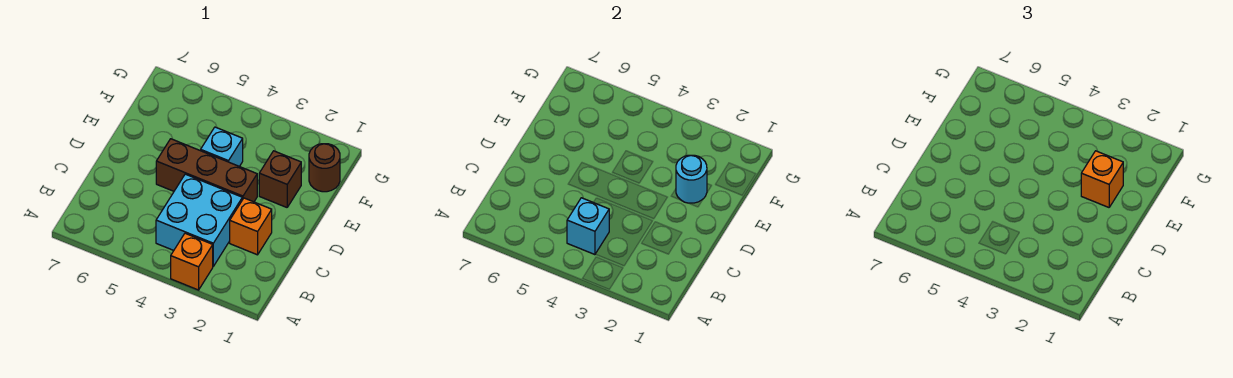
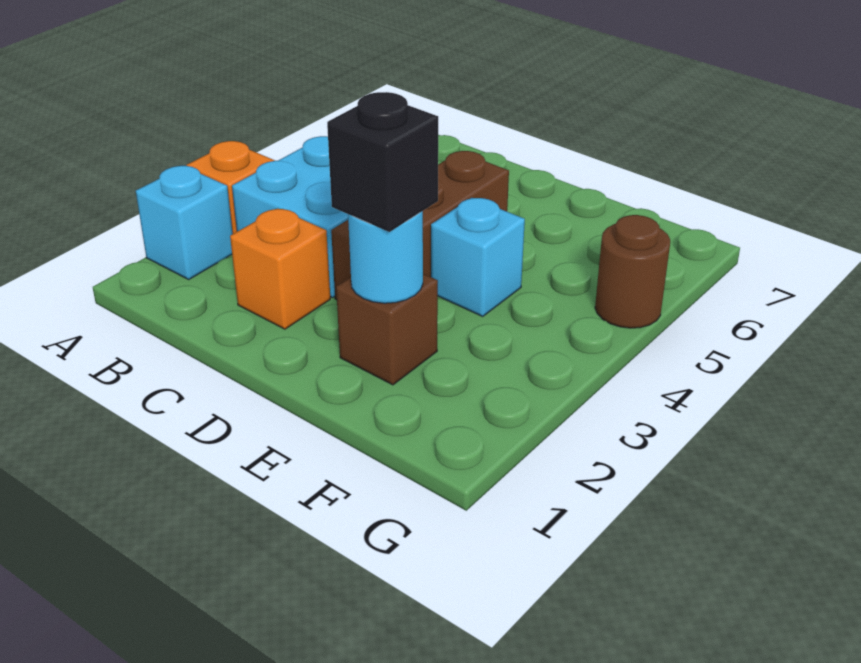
cyan 1x1 brick [567,198,609,255] -> cyan 1x1 brick moved to [136,166,233,279]
orange 1x1 brick [1081,151,1123,207] -> black 1x1 brick [327,92,438,232]
brown 1x1 round brick [309,144,340,192] -> brown 1x1 round brick moved to [595,215,670,328]

